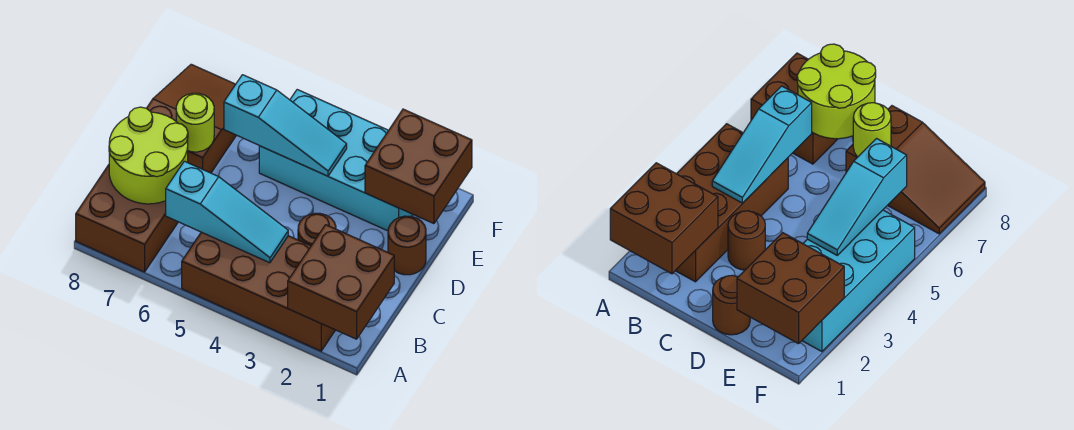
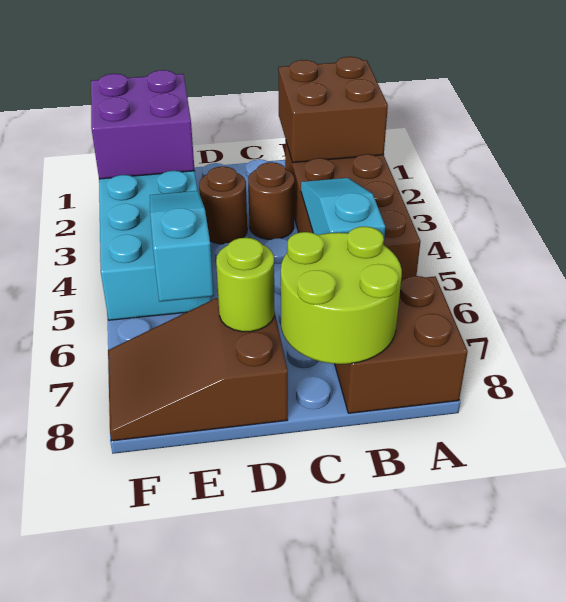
brown 1x1 round brick [388,216,426,275] -> brown 1x1 round brick moved to [199,166,247,244]
brown 2x2 brick [365,109,472,224] -> purple 2x2 brick [91,70,195,179]

